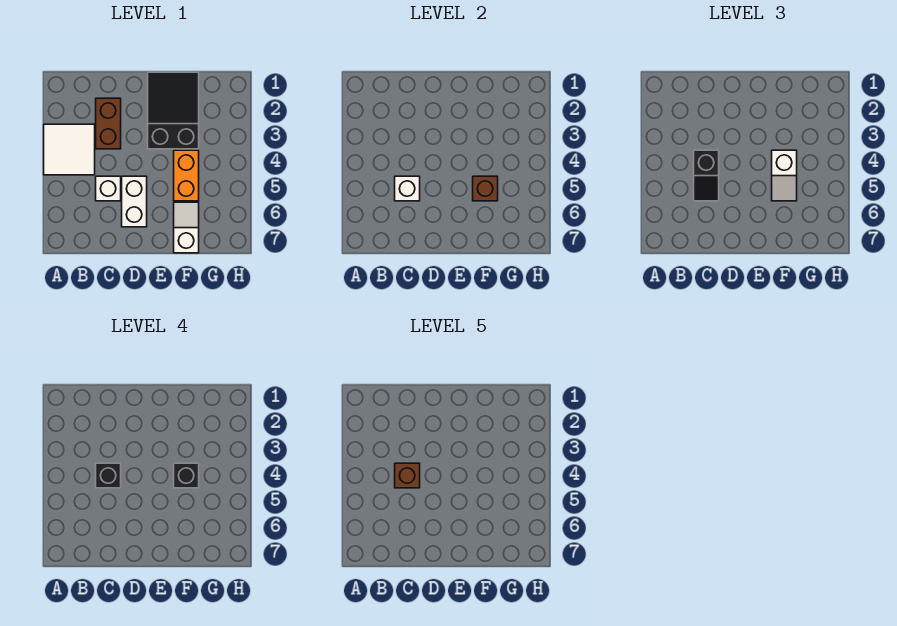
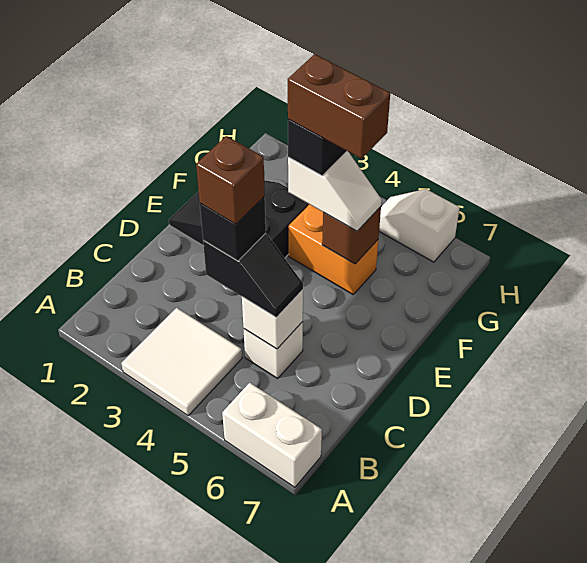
brown 1x2 brick [96,98,121,149] -> brown 1x2 brick moved to [288,54,390,159]
white 1x2 brick [122,176,147,227] -> white 1x2 brick moved to [222,383,322,487]
white 1x2 slope [174,202,199,253] -> white 1x2 slope moved to [379,189,460,262]

